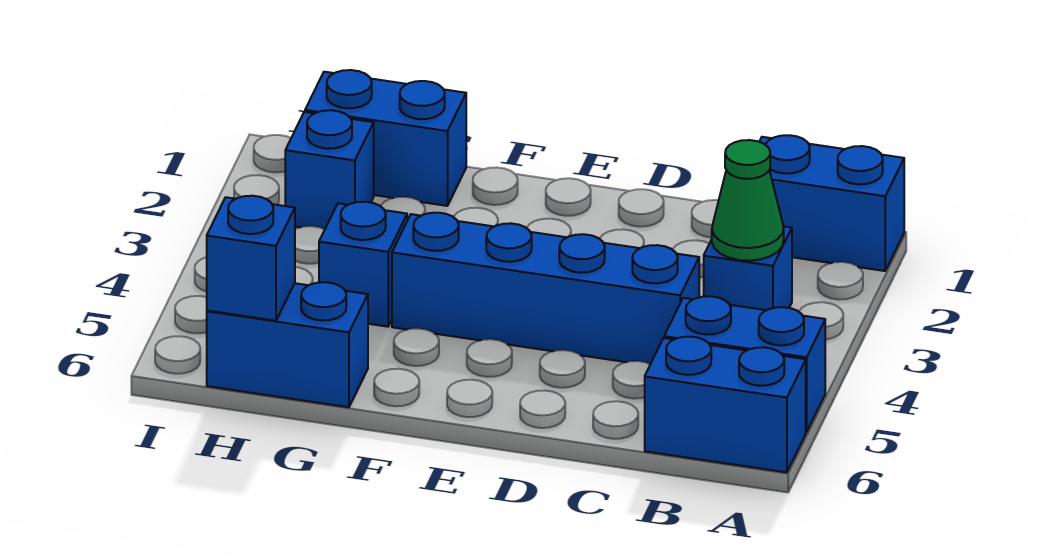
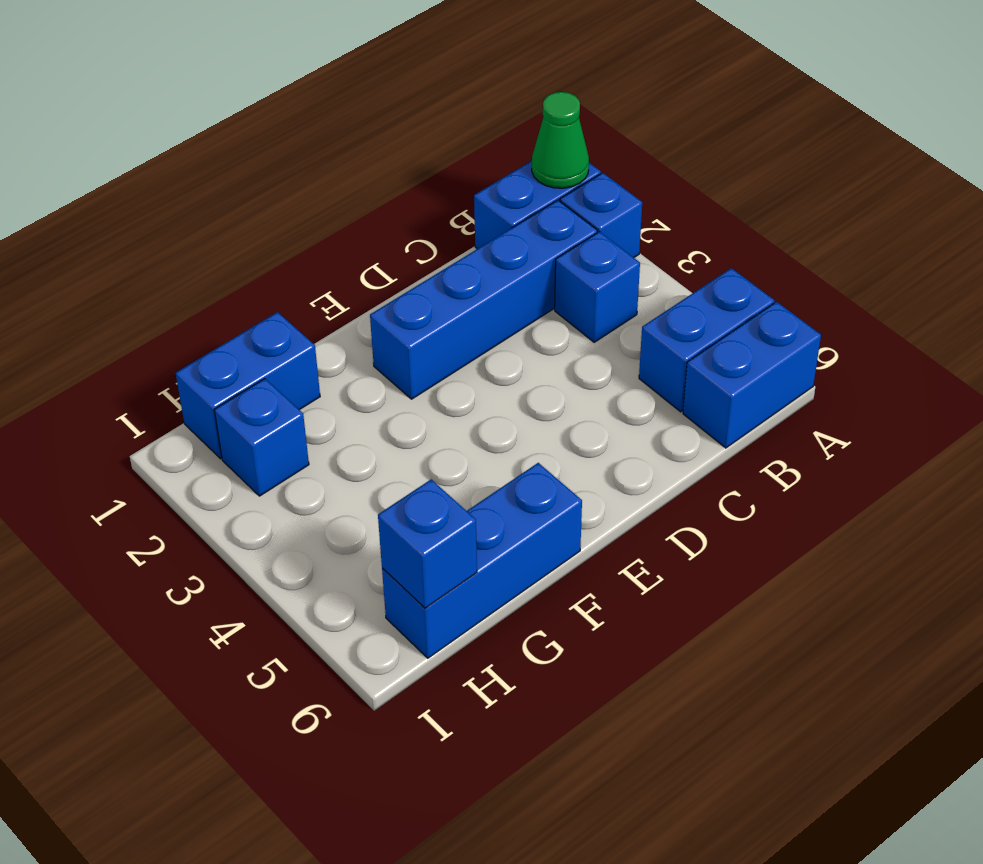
green 1x1 cone [712,140,784,261] -> green 1x1 cone moved to [532,92,589,188]
blue 1x4 brick [392,213,699,364] -> blue 1x4 brick moved to [370,200,597,399]
blue 1x1 brick [319,202,407,327] -> blue 1x1 brick moved to [560,173,642,258]
blue 1x2 brick [207,282,368,407] -> blue 1x3 brick [382,463,582,658]

